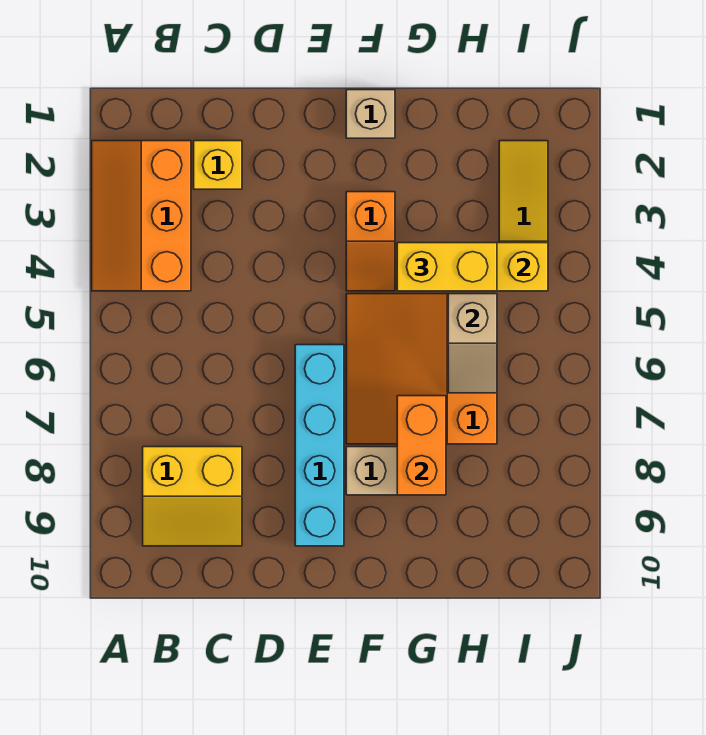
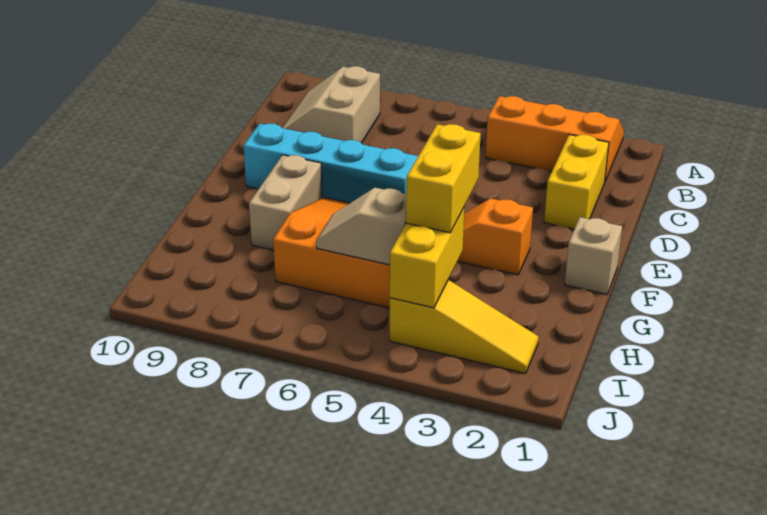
yellow 2x2 slope [143,447,242,546] -> tan 2x2 slope [283,66,380,143]
yellow 1x1 brick [194,141,242,189] -> yellow 1x2 brick [544,135,609,229]
orange 1x2 brick [397,396,446,495] -> none

